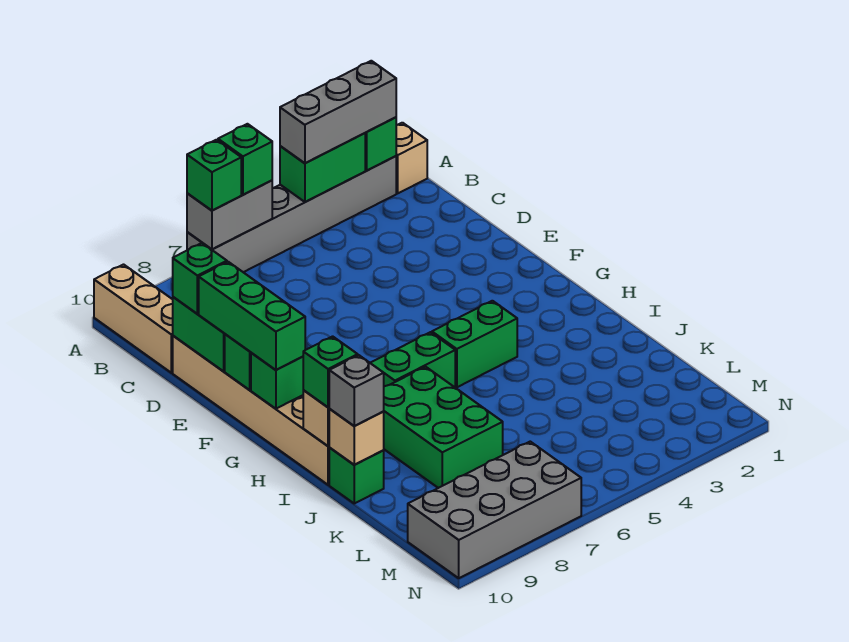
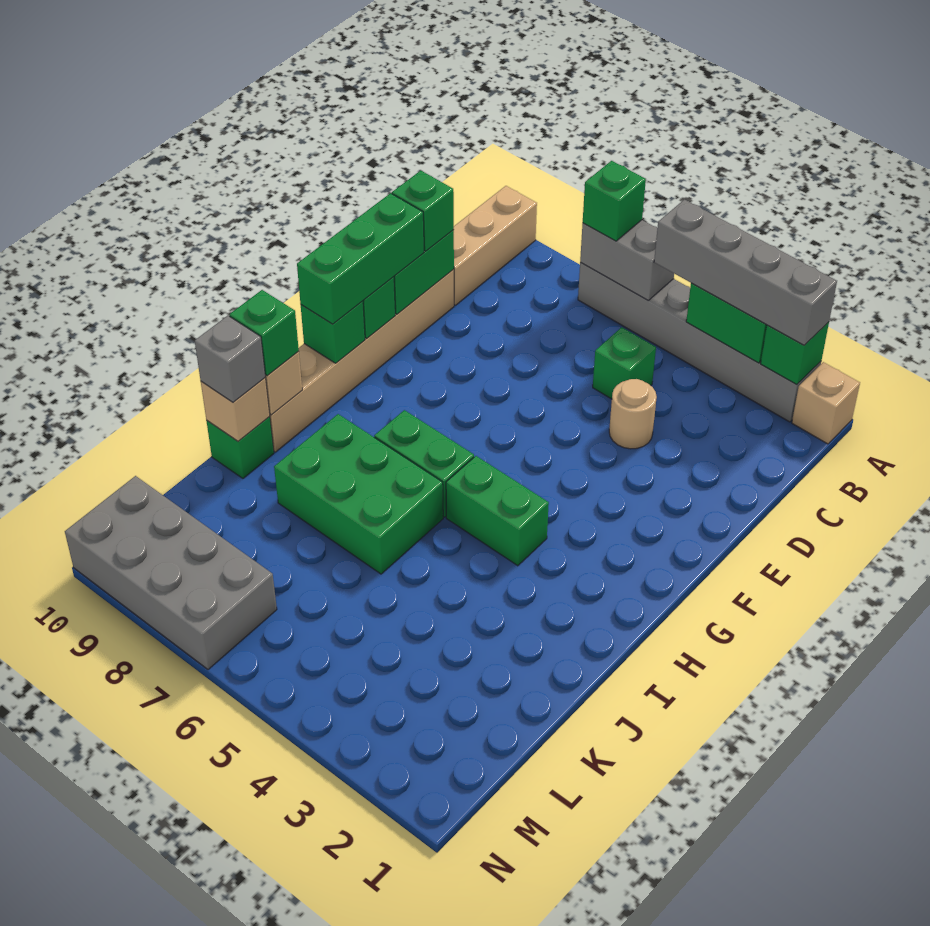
grey 1x3 brick [280,61,396,163] -> grey 1x4 brick [654,200,837,345]
green 1x1 brick [218,124,272,195] -> green 1x1 brick moved to [593,327,656,399]
none -> tan 1x1 round brick [609,379,657,449]
green 2x3 brick [384,367,503,488] -> green 2x3 brick turned to [274,414,443,574]

